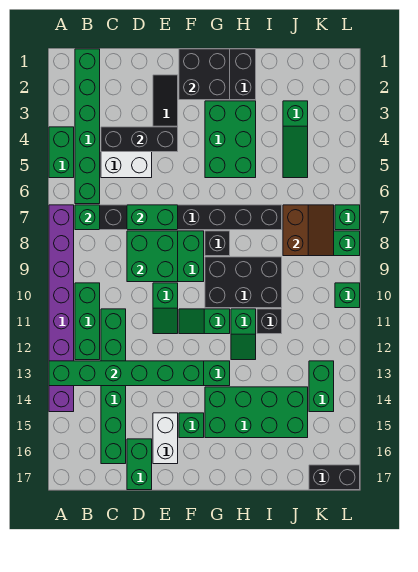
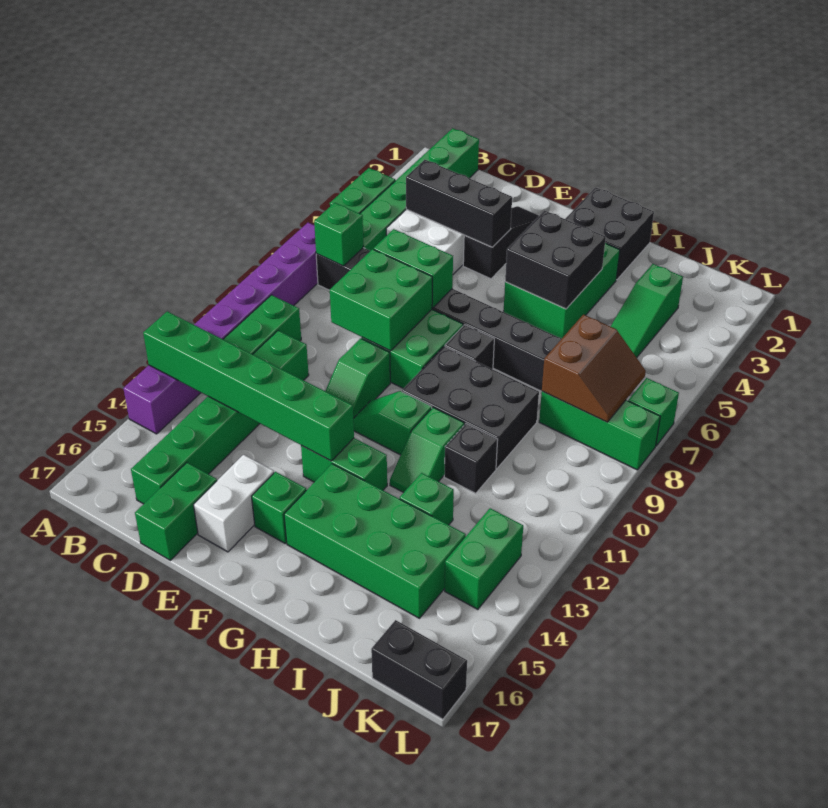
black 2x2 brick [179,49,230,100] -> black 2x2 brick moved to [505,211,606,309]
green 1x1 brick [335,283,360,308] -> green 1x1 brick moved to [400,473,454,525]

